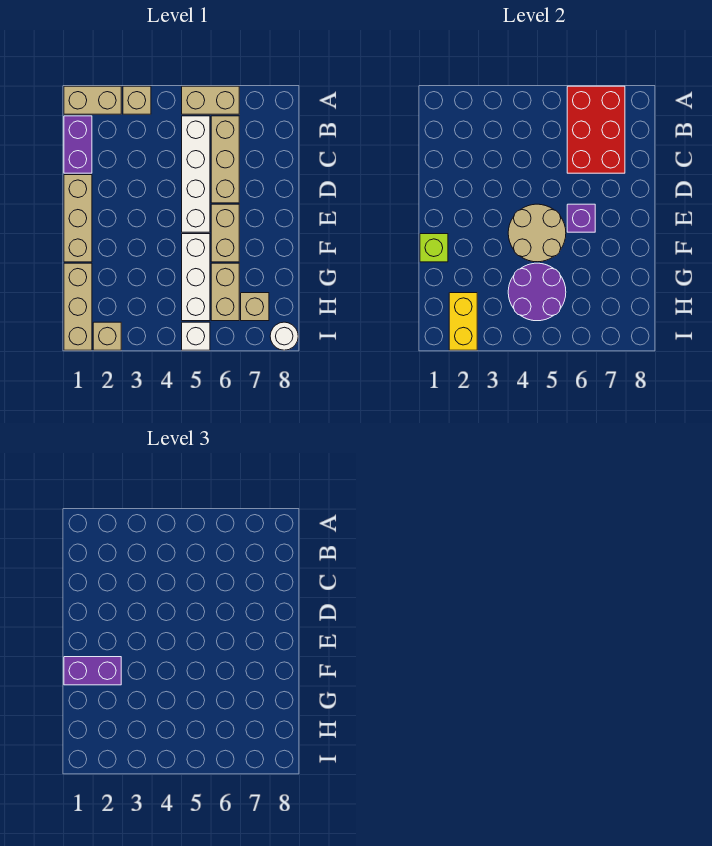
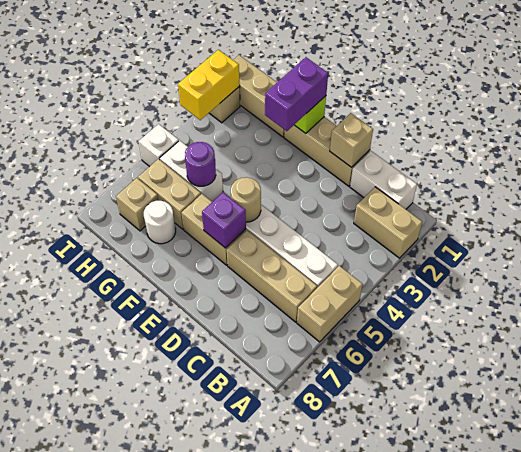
tan 1x2 brick [64,86,121,114] -> tan 1x2 brick turned to [354,187,422,258]
tan 1x1 brick [123,86,151,114] -> tan 1x1 brick moved to [330,113,373,167]
red 2x3 brick [567,86,625,173] -> none
purple 1x2 brick [64,116,92,173] -> white 1x2 brick [350,151,417,209]
tan 2x2 round brick [508,204,566,262] -> tan 1x1 round brick [231,177,261,222]
white 1x3 brick [182,234,210,321] -> white 1x2 brick [160,140,223,202]
purple 2x2 round brick [508,263,566,321] -> purple 1x1 round brick [185,142,216,186]
yellow 1x2 brick [449,293,477,350] -> yellow 1x2 brick turned to [178,50,240,120]
white 1x1 round brick [270,322,298,350] -> white 1x1 round brick moved to [144,201,176,244]

